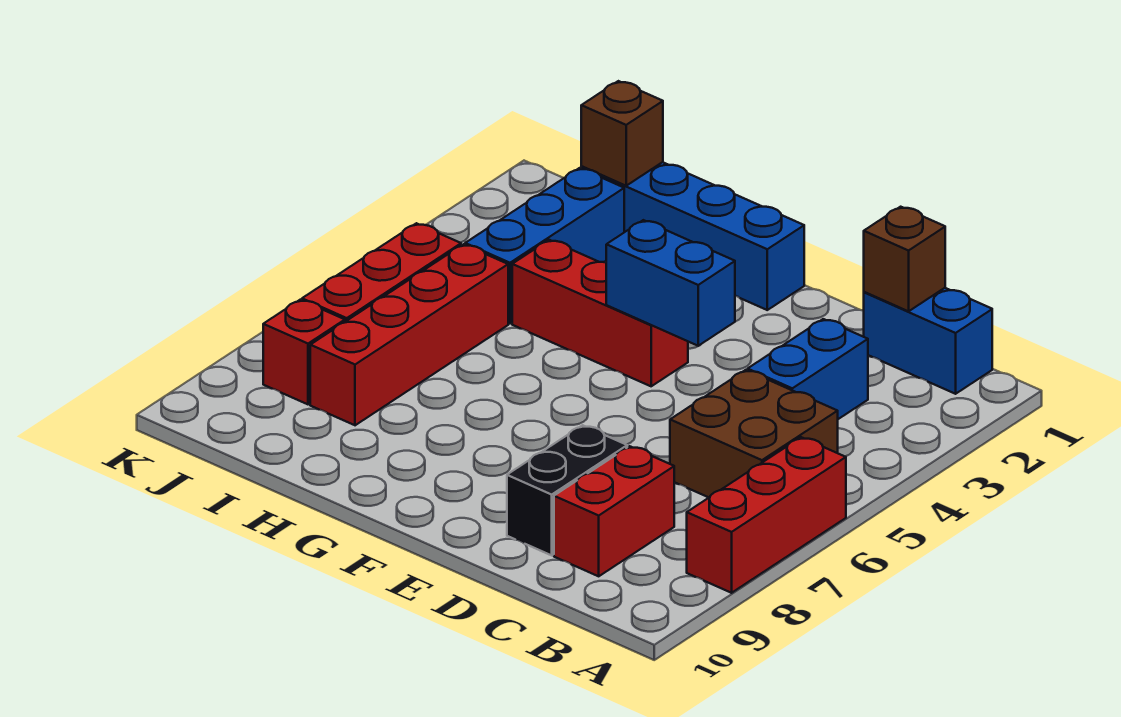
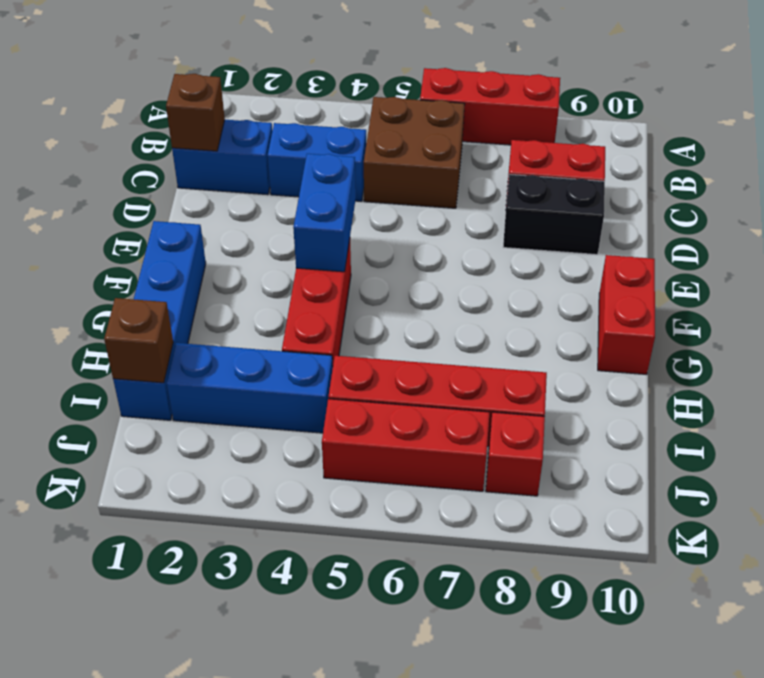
blue 1x2 brick [864,288,992,394] -> blue 1x2 brick turned to [172,120,272,195]
none -> red 1x2 brick [598,255,655,374]

